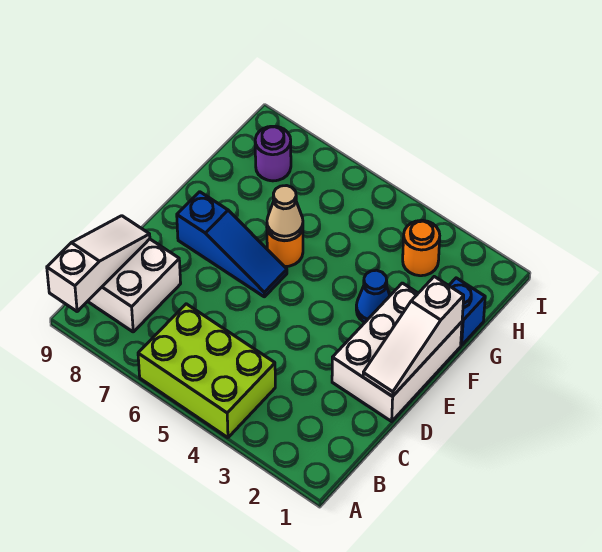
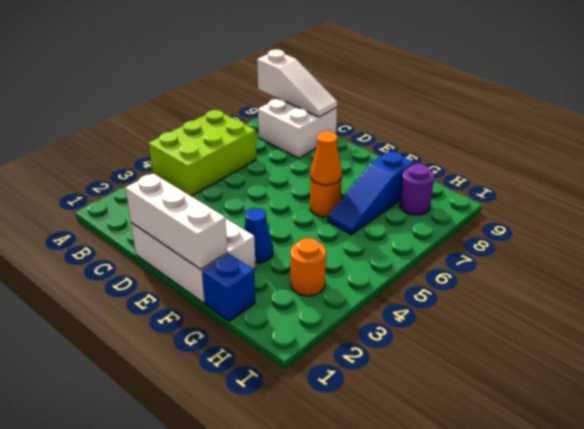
white 1x3 slope [363,277,464,396] -> white 1x3 brick [126,173,228,269]
blue 1x3 slope [177,192,287,297] -> blue 1x3 slope moved to [328,151,414,235]
tan 1x1 cone [267,186,303,241] -> orange 1x1 cone [310,131,342,185]

